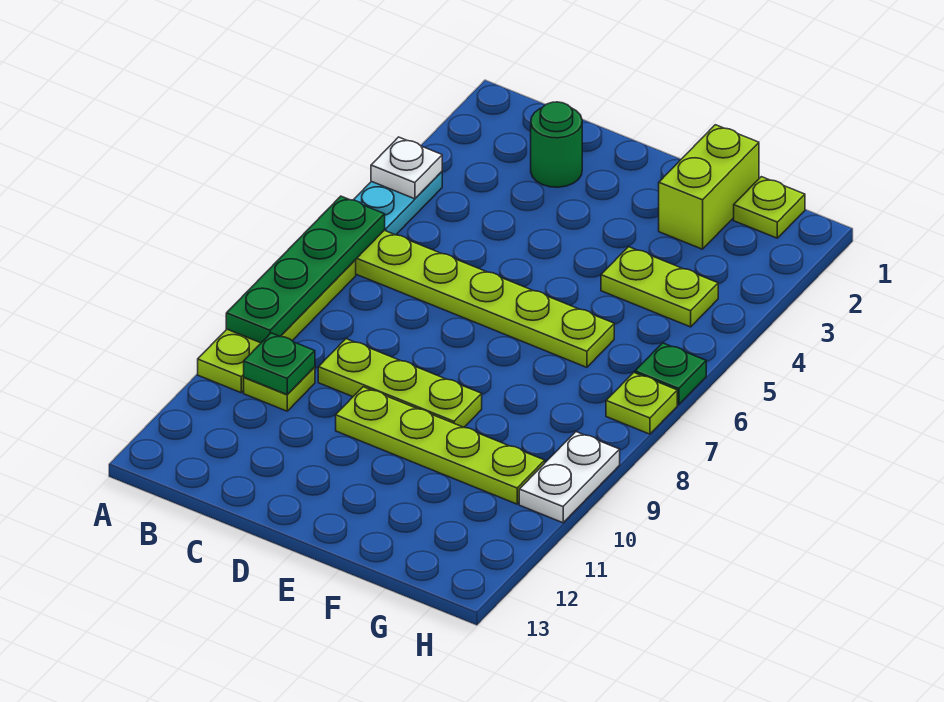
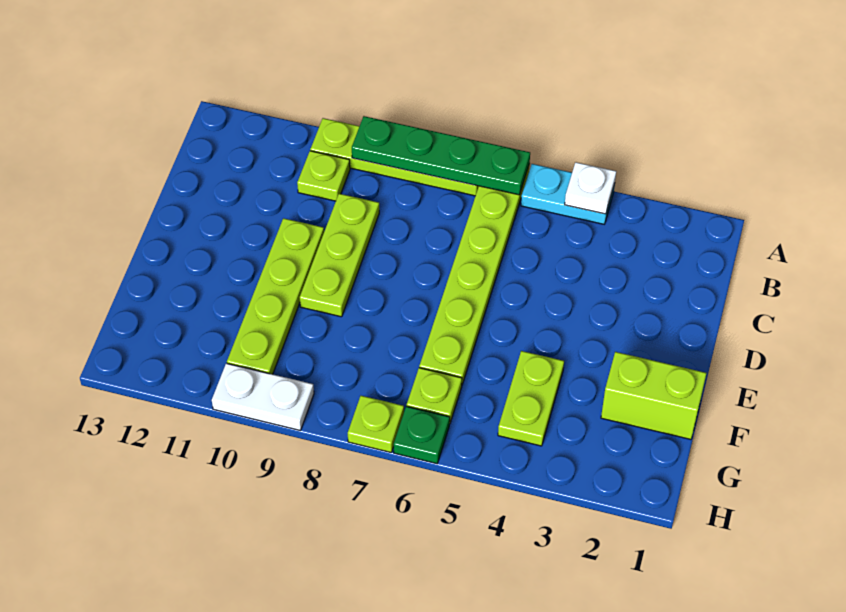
green 1x1 plate [244,333,315,395] -> none
green 1x1 round brick [531,102,582,187] -> none
lime 1x1 plate [734,177,805,238] -> lime 1x1 plate moved to [407,368,462,424]

